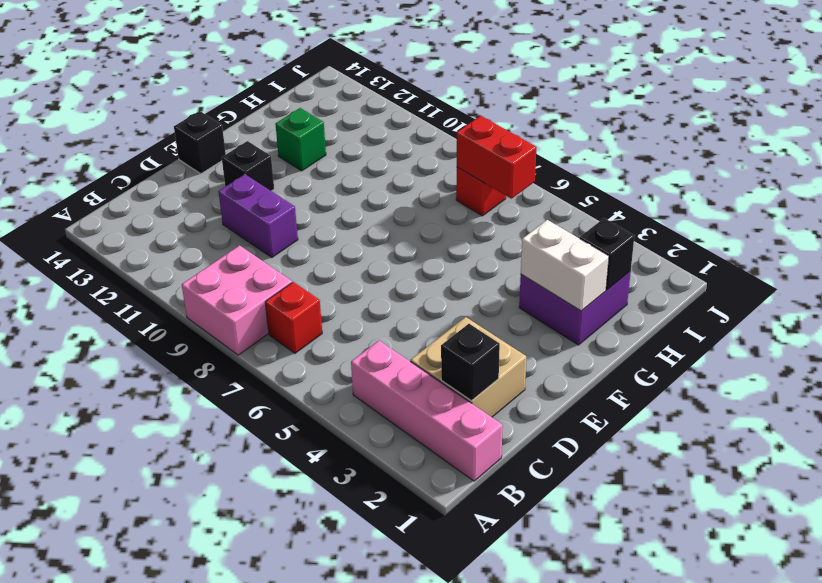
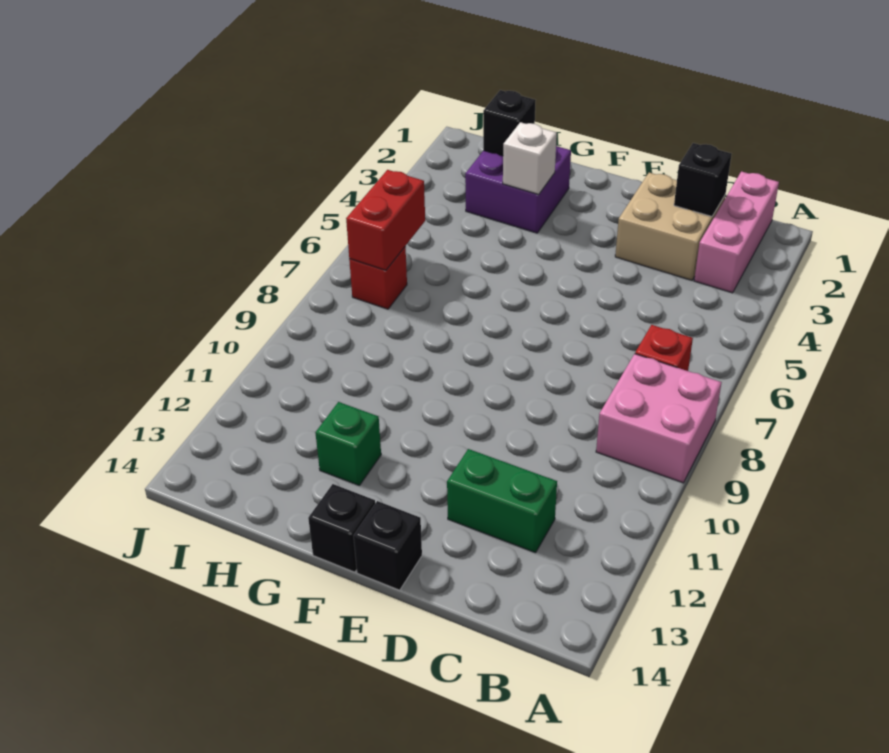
pink 1x4 brick [351,341,503,481] -> pink 1x3 brick [694,171,779,293]
none -> green 1x2 brick [447,449,557,553]
purple 1x2 brick [218,174,298,258] -> none
black 1x1 brick [222,141,274,191] -> black 1x1 brick moved to [308,484,375,572]
white 1x2 brick [521,220,609,311] -> white 1x1 brick [503,122,557,195]

